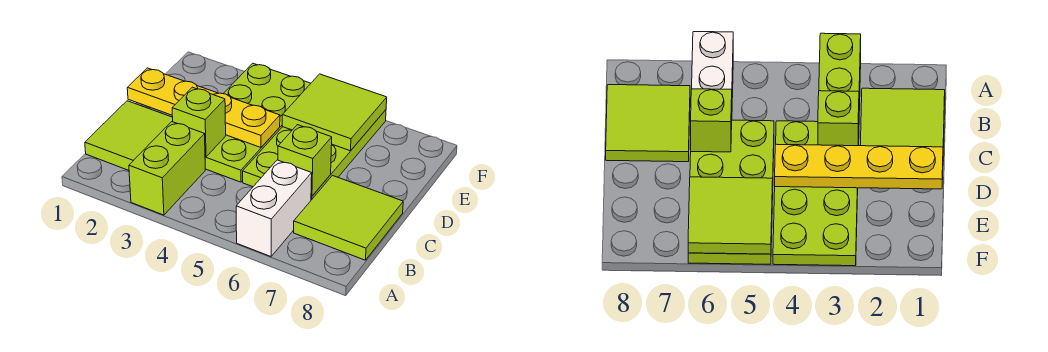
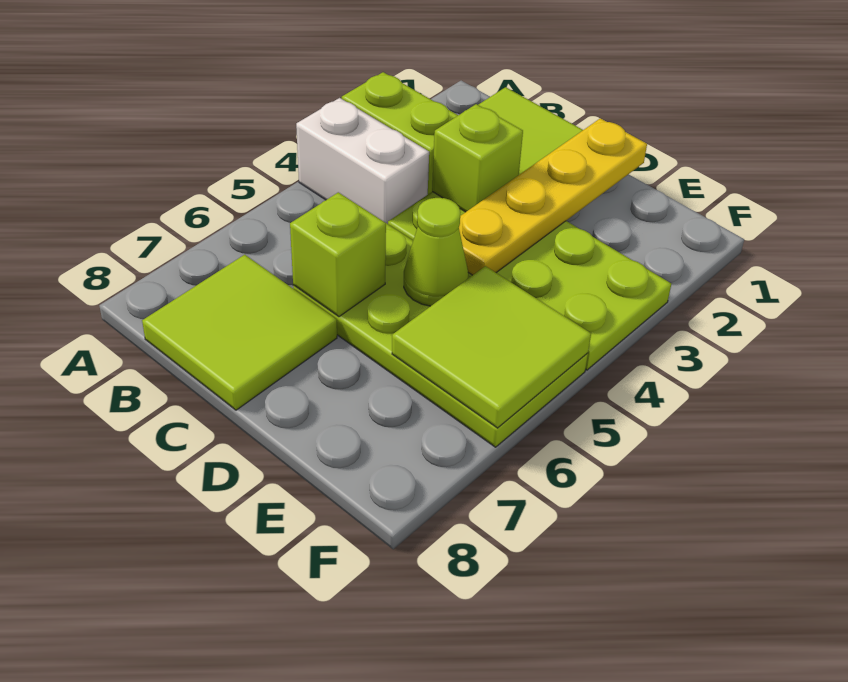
white 1x2 brick [236,160,312,256] -> white 1x2 brick moved to [296,98,429,224]
none -> lime 1x1 cone [404,198,469,306]

